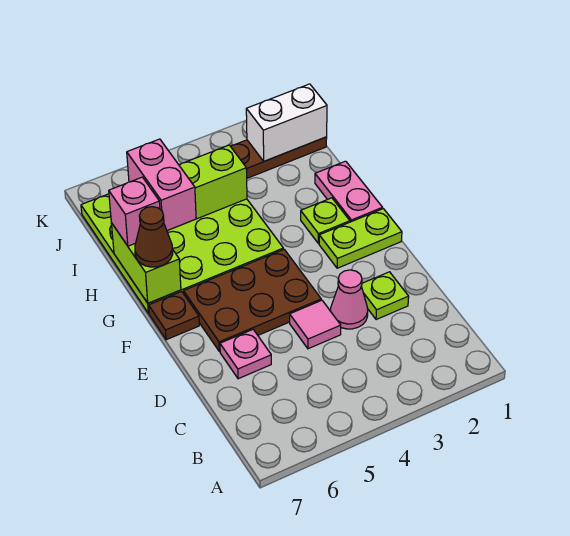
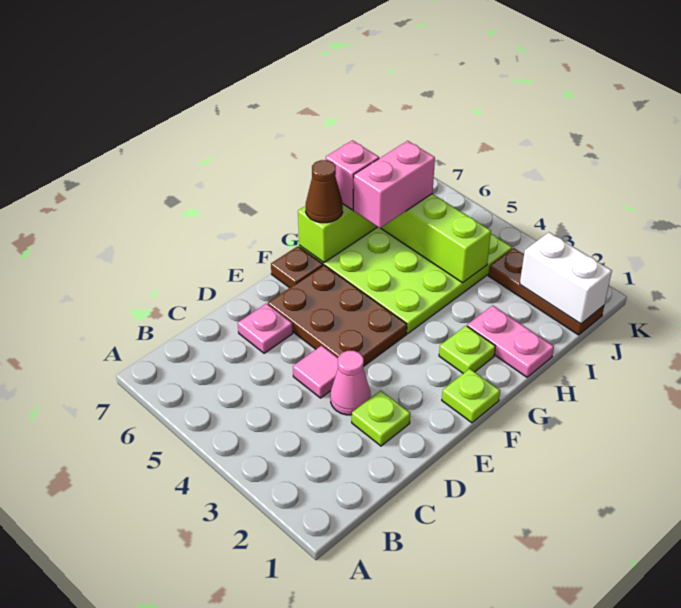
lime 1x2 plate [319,209,402,268] -> lime 1x1 plate [442,369,500,423]
pink 1x2 plate [315,161,383,222] -> pink 1x2 plate turned to [467,305,554,377]

